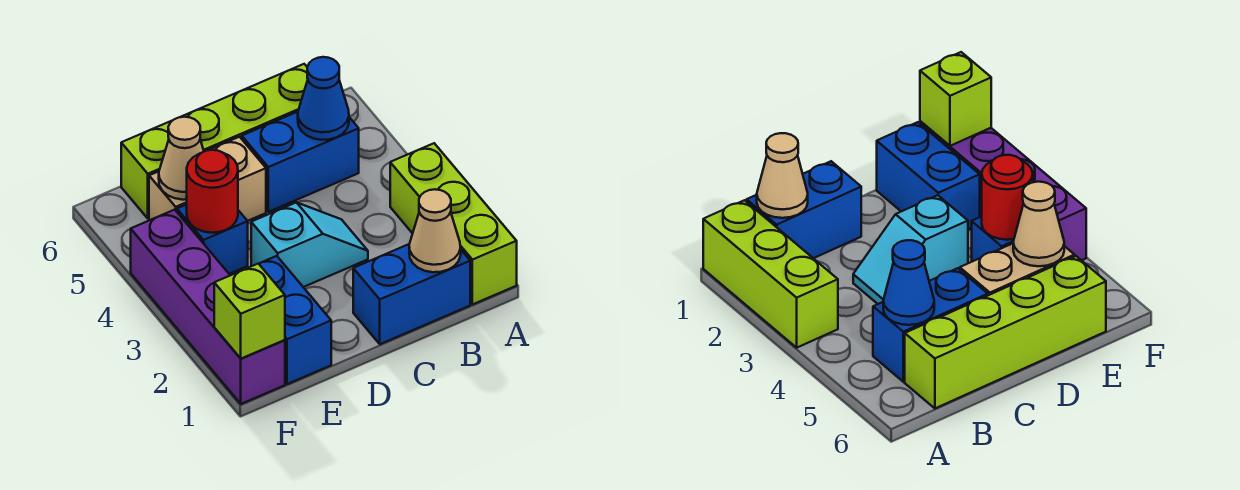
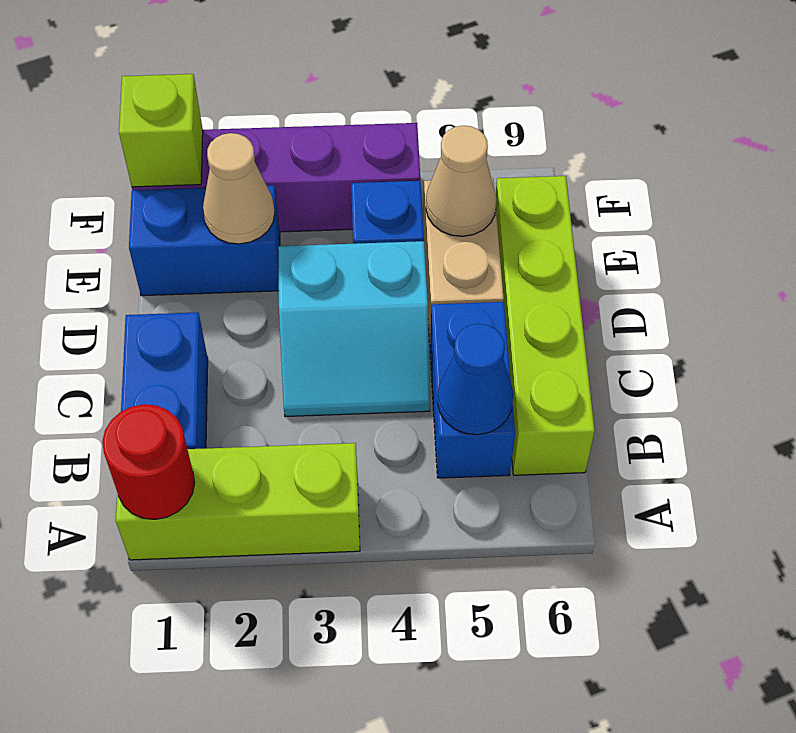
tan 1x1 cone [409,189,461,272] -> tan 1x1 cone moved to [203,133,275,244]
cyan 1x2 slope [251,202,368,287] -> cyan 2x2 slope [278,241,430,417]
red 1x1 round brick [187,150,238,233] -> red 1x1 round brick moved to [102,404,195,519]

